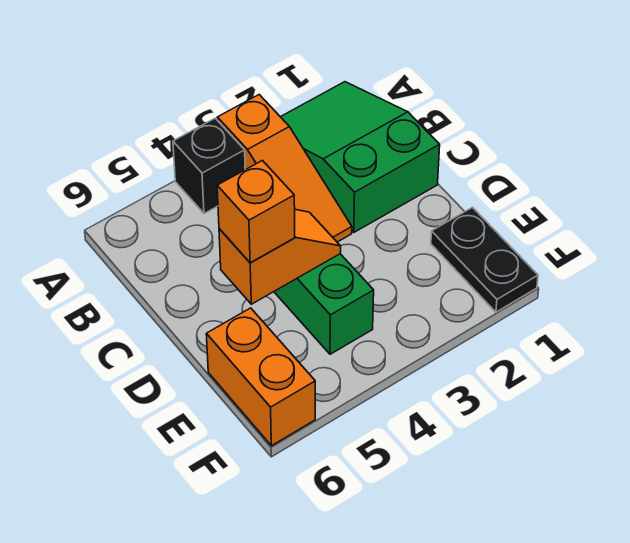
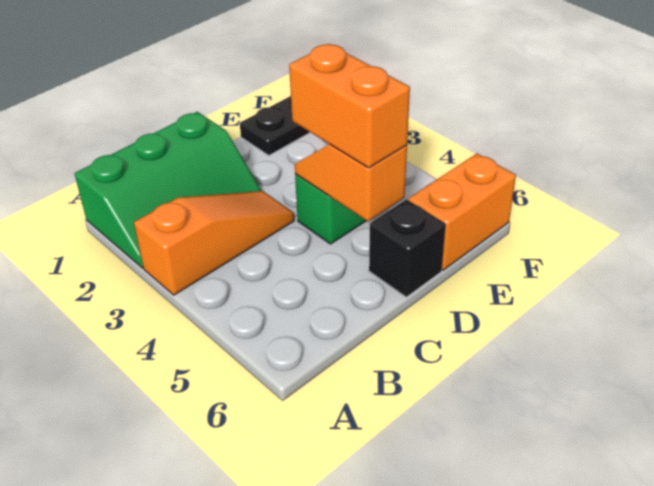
green 2x3 slope [281,82,440,232] -> green 2x3 slope turned to [74,112,261,268]
black 1x1 brick [173,118,245,214] -> black 1x1 brick moved to [369,200,446,297]
orange 1x1 brick [217,160,295,263] -> orange 1x2 brick [289,44,410,168]

